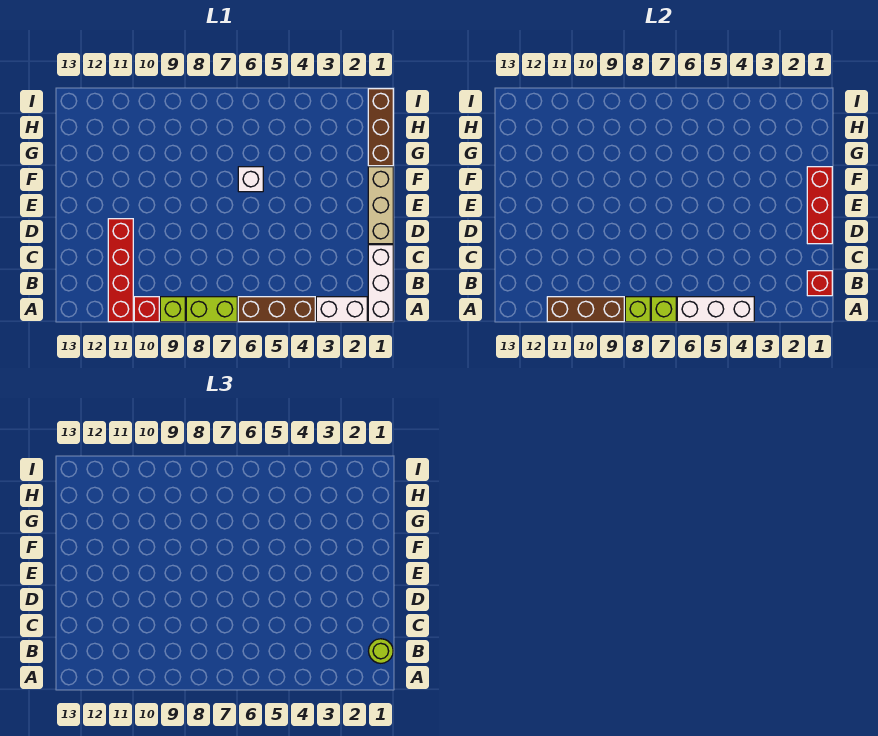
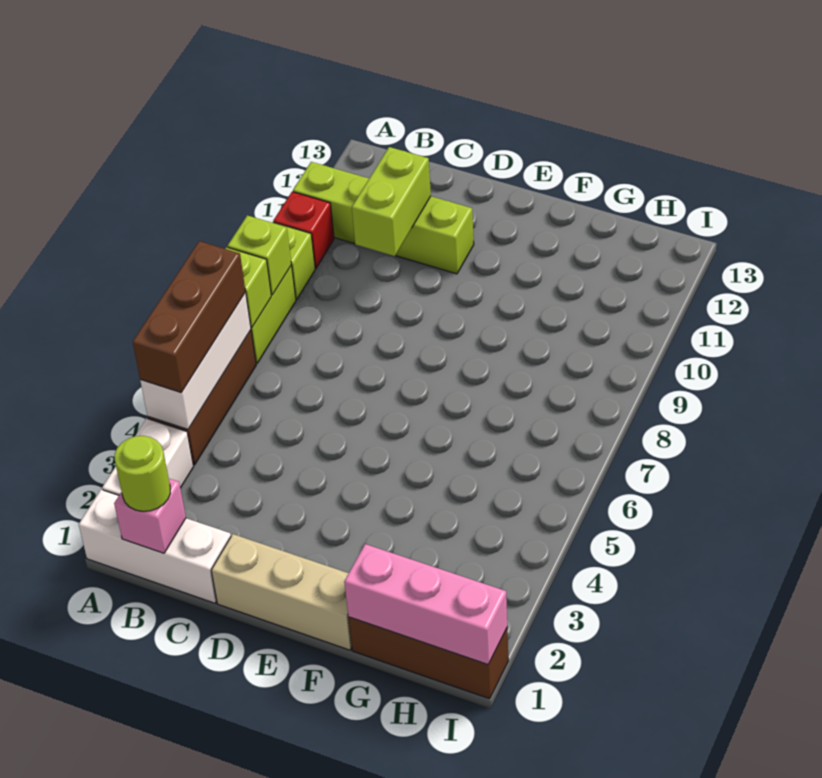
brown 1x3 brick [547,297,624,322] -> brown 1x3 brick moved to [133,241,246,393]
red 1x4 brick [108,219,133,322] -> lime 1x4 brick [293,162,474,274]
red 1x1 brick [807,271,832,296] -> pink 1x1 brick [114,479,186,553]
none -> lime 1x2 brick [352,147,431,256]
red 1x3 brick [807,167,832,244] -> none
white 1x1 brick [238,167,263,192] -> none
none -> pink 1x3 brick [344,544,507,665]

